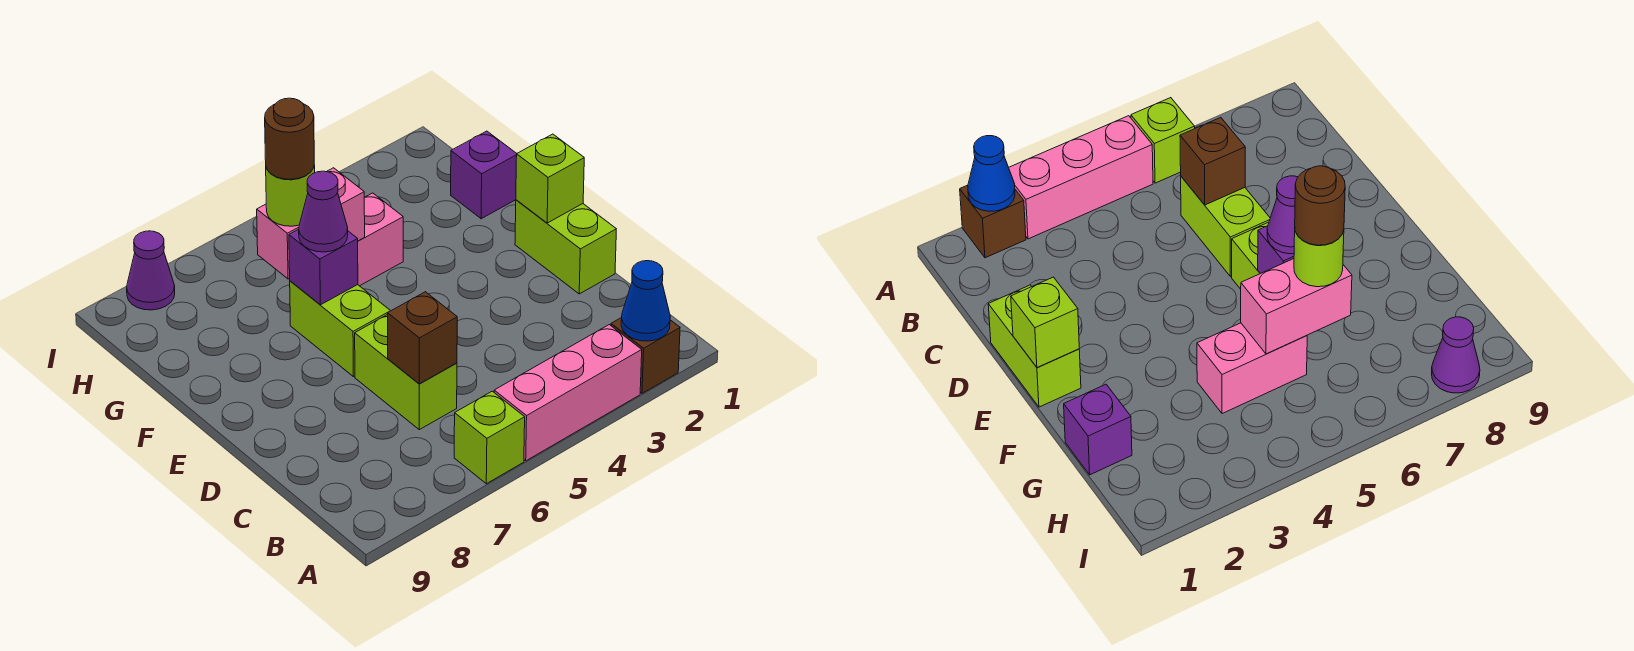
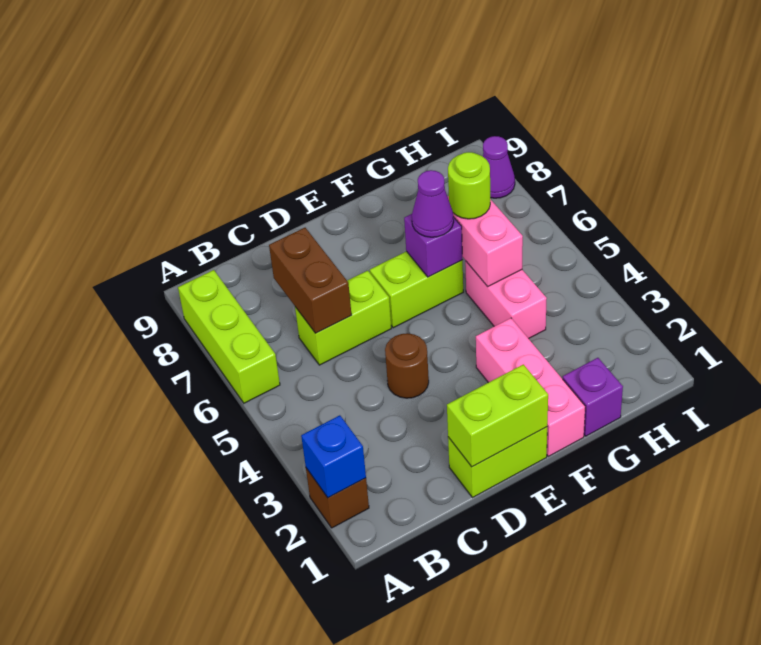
blue 1x1 cone [621,261,670,341] -> blue 1x1 brick [301,415,366,498]
pink 1x3 brick [494,325,642,461] -> pink 1x3 brick moved to [476,318,585,456]
lime 1x1 brick [454,391,525,484] -> lime 1x3 brick [178,270,280,403]
brown 1x1 brick [388,292,457,384] -> brown 1x2 brick [269,228,352,333]
lime 1x1 brick [516,134,584,223] -> lime 1x2 brick [447,364,548,467]
brown 1x1 round brick [265,98,314,179] -> brown 1x1 round brick moved to [385,333,429,398]

